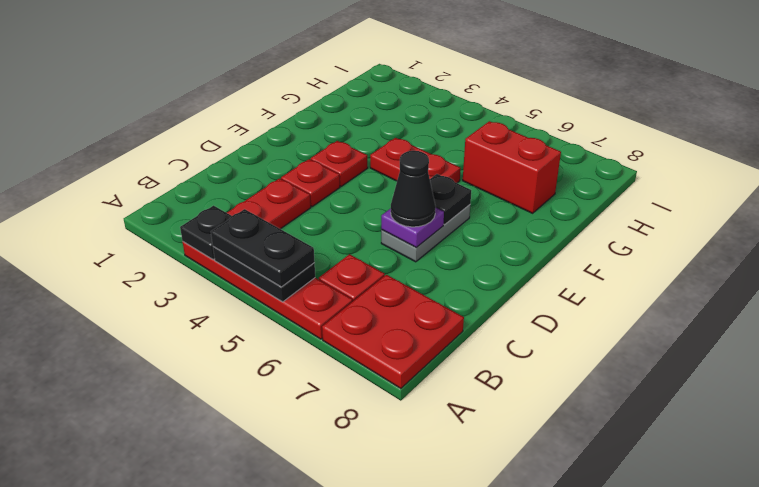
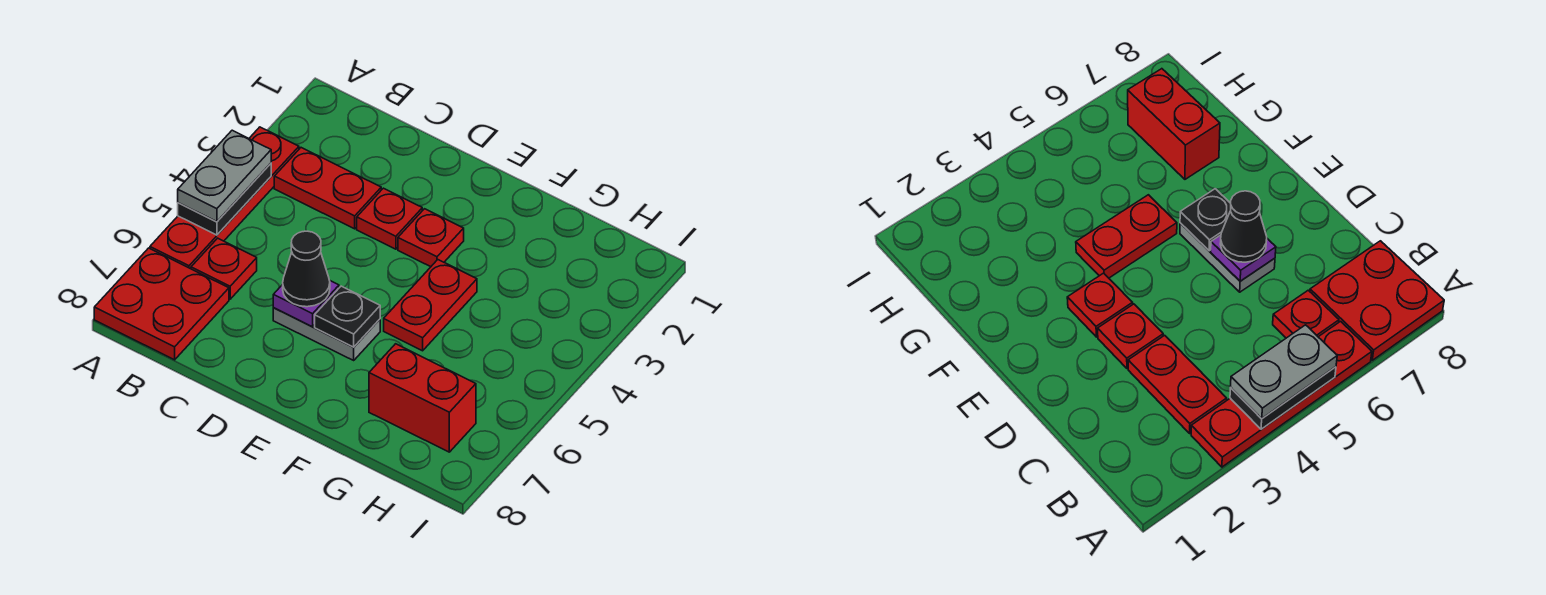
black 1x1 plate [180,206,231,260] -> none
black 1x2 plate [211,209,315,287] -> grey 1x2 plate [178,130,271,222]
red 1x2 brick [463,121,561,213] -> red 1x2 brick turned to [369,344,476,452]

